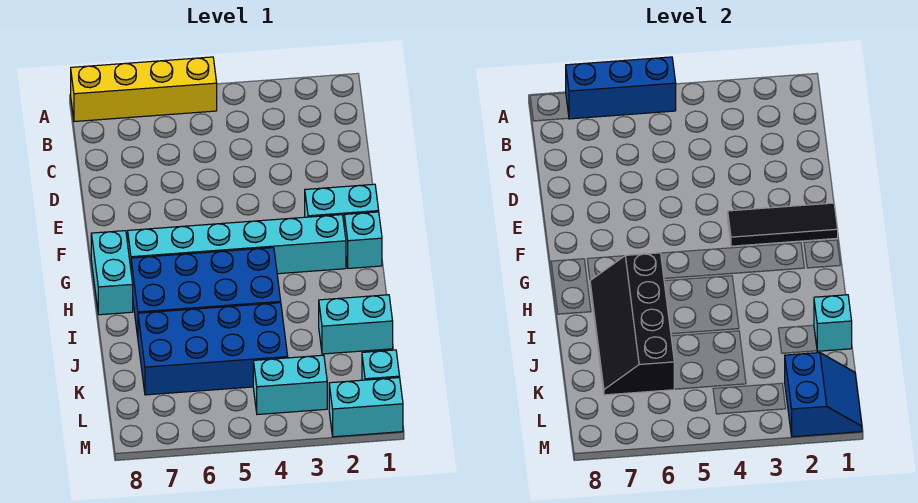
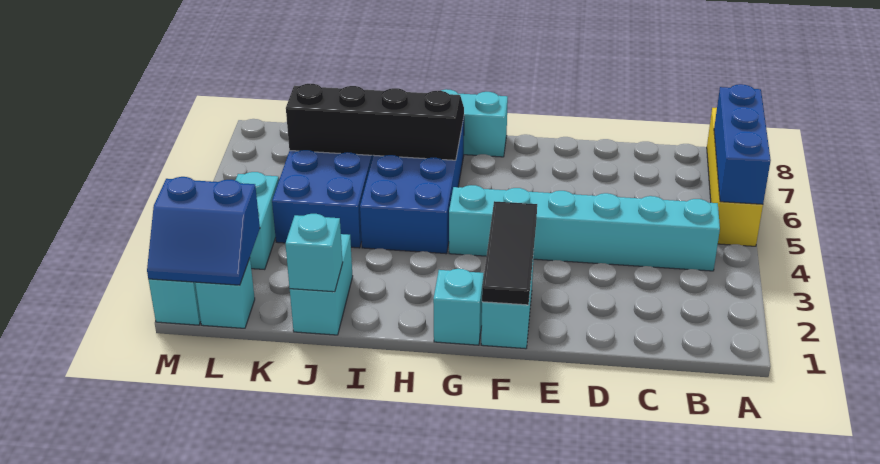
cyan 1x6 brick [128,215,346,274] -> cyan 1x6 brick turned to [449,185,720,271]

